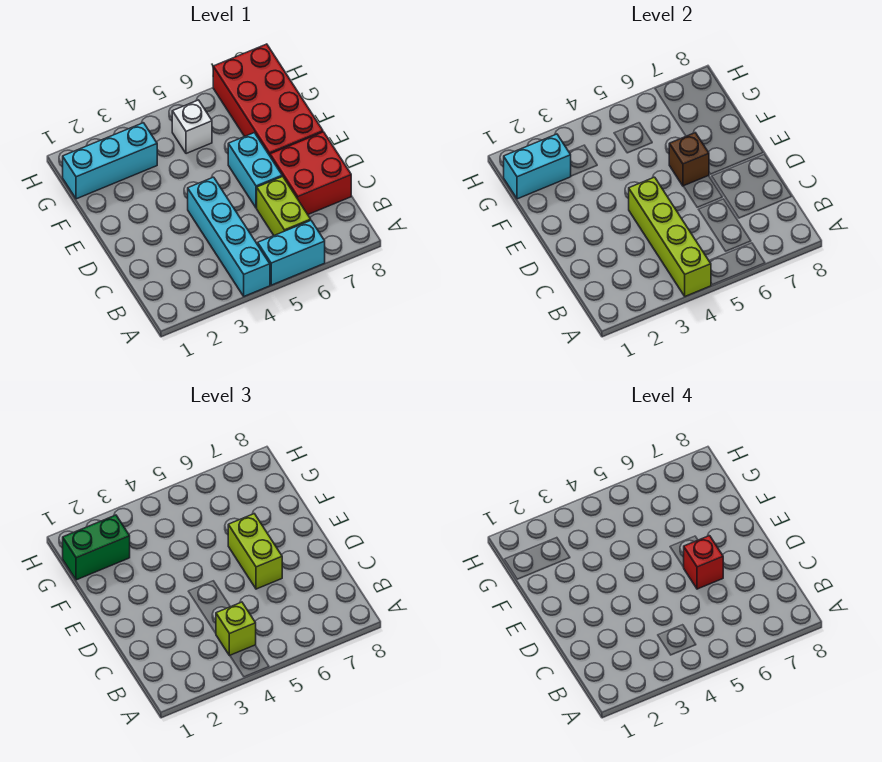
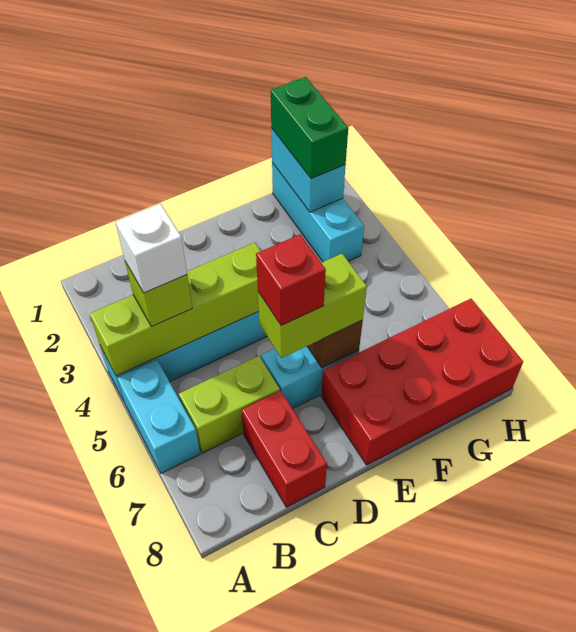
red 2x2 brick [270,132,351,214] -> red 1x2 brick [242,391,327,507]
white 1x1 brick [172,100,212,154] -> white 1x1 brick moved to [116,204,187,293]

